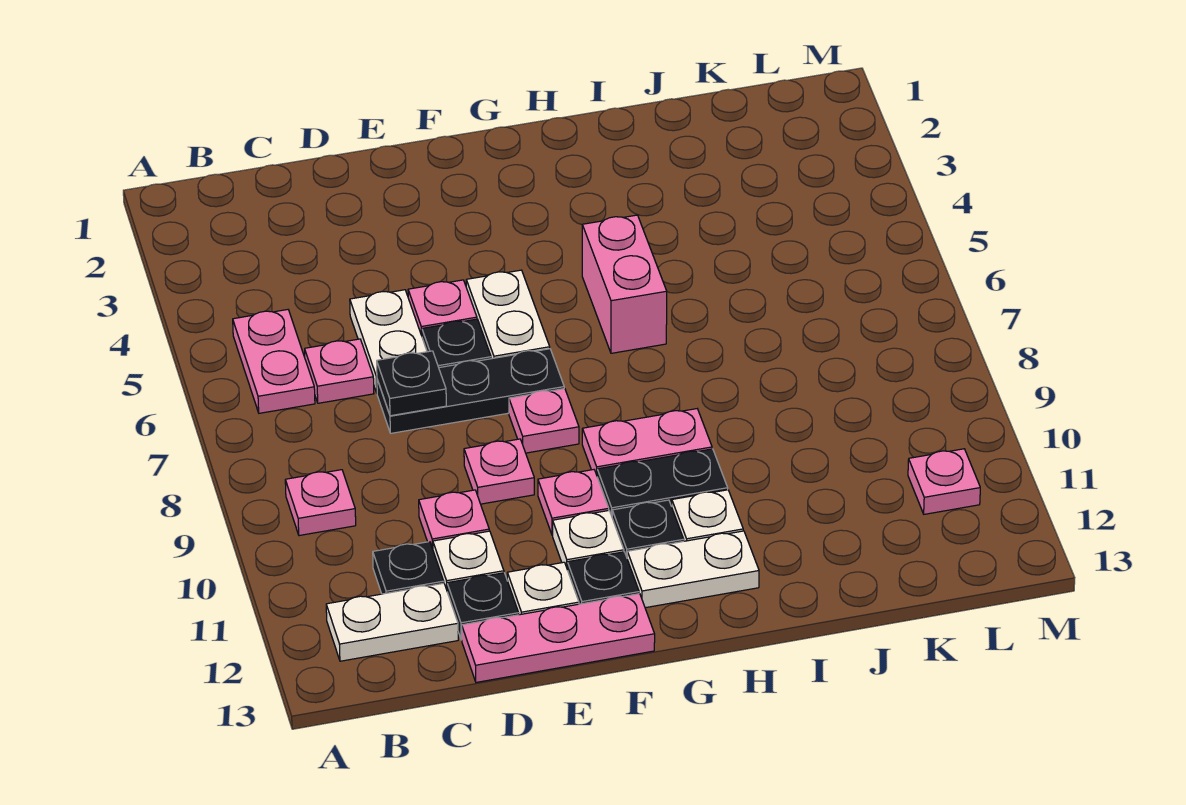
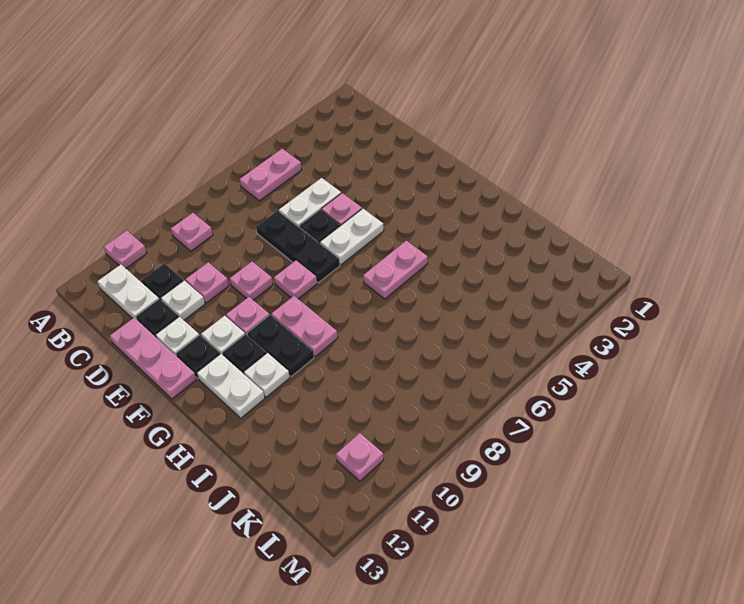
pink 1x1 plate [305,339,374,403] -> pink 1x1 plate moved to [104,231,147,268]
black 1x1 plate [377,351,446,416] -> none
pink 1x2 brick [582,215,667,353] -> pink 1x2 plate [363,241,428,299]

